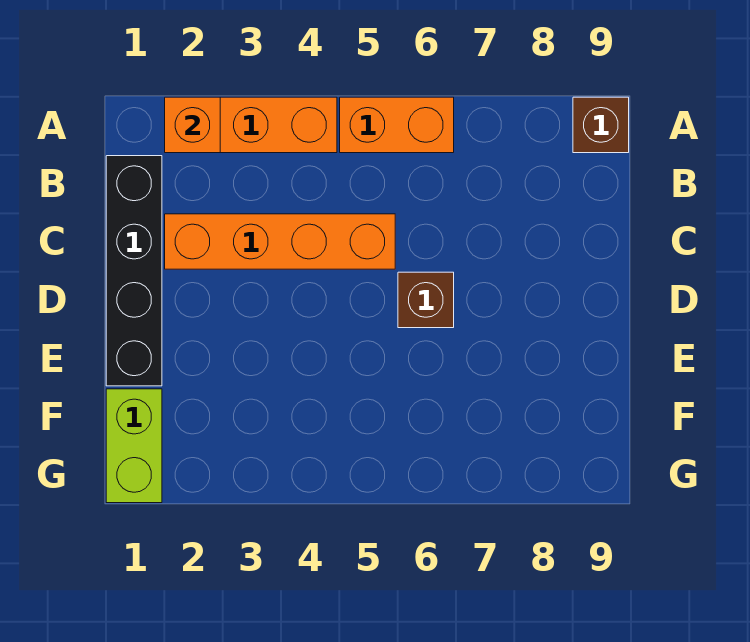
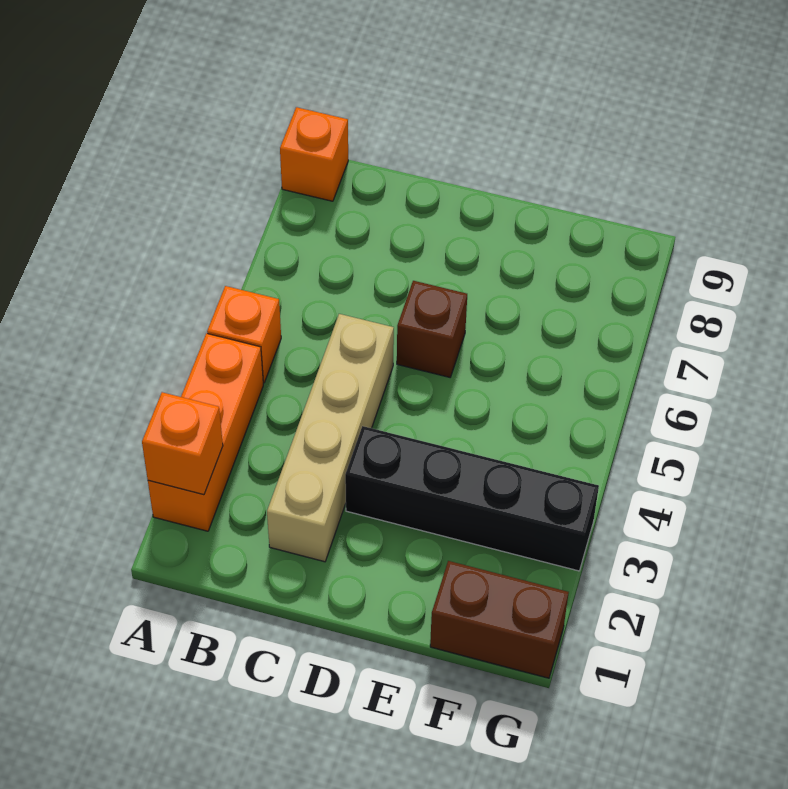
orange 1x2 brick [340,97,454,153] -> orange 1x1 brick [207,286,281,383]
brown 1x1 brick [573,97,629,153] -> orange 1x1 brick [280,107,348,201]
black 1x4 brick [106,156,162,386] -> black 1x4 brick moved to [345,426,599,571]
orange 1x4 brick [165,214,395,269] -> tan 1x4 brick [267,314,394,562]
lime 1x2 brick [106,389,162,503] -> brown 1x2 brick [430,561,569,678]

